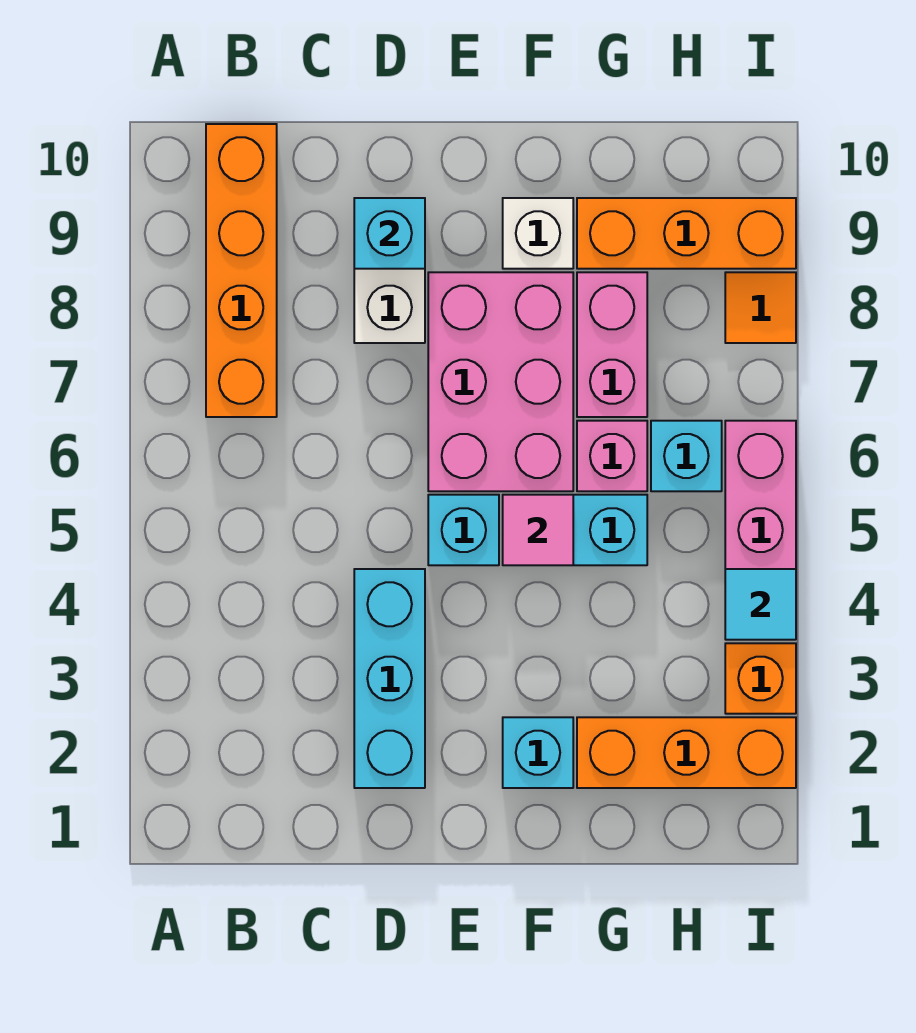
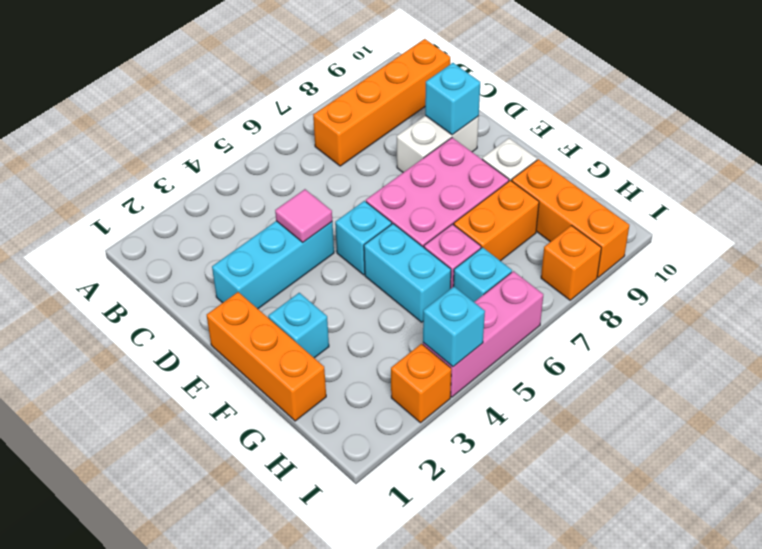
pink 1x1 tile [503,495,573,565] -> pink 1x1 tile moved to [275,189,332,242]
orange 1x3 brick [577,717,796,788] -> orange 1x3 brick moved to [207,292,326,421]
pink 1x2 brick [577,272,647,417] -> orange 1x2 brick [454,180,539,261]
cyan 1x1 tile [725,569,796,640] -> cyan 1x1 brick [423,287,485,367]
orange 1x1 tile [725,272,796,343] -> orange 1x1 brick [541,226,601,300]

